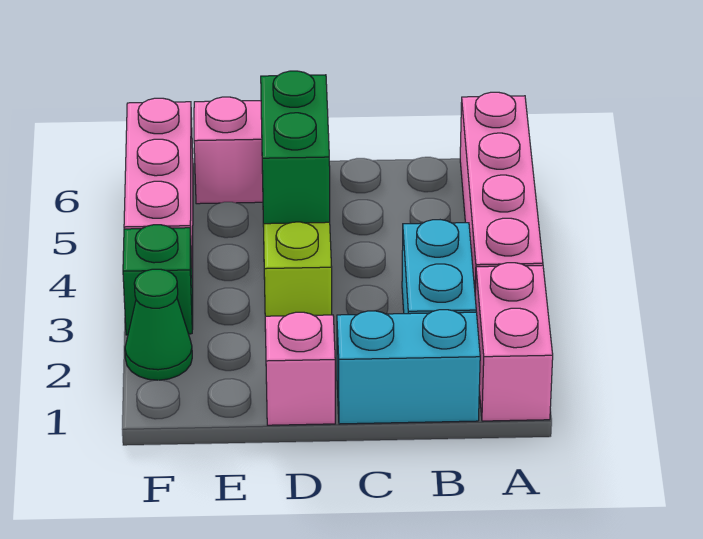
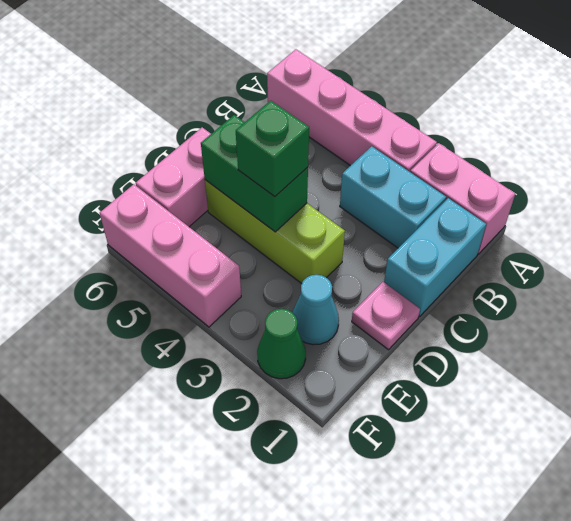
pink 1x1 brick [265,312,335,425] -> pink 1x1 plate [352,282,420,350]
none -> cyan 1x1 cone [292,275,339,345]
green 1x1 brick [123,225,193,335] -> green 1x1 brick moved to [236,101,309,196]

